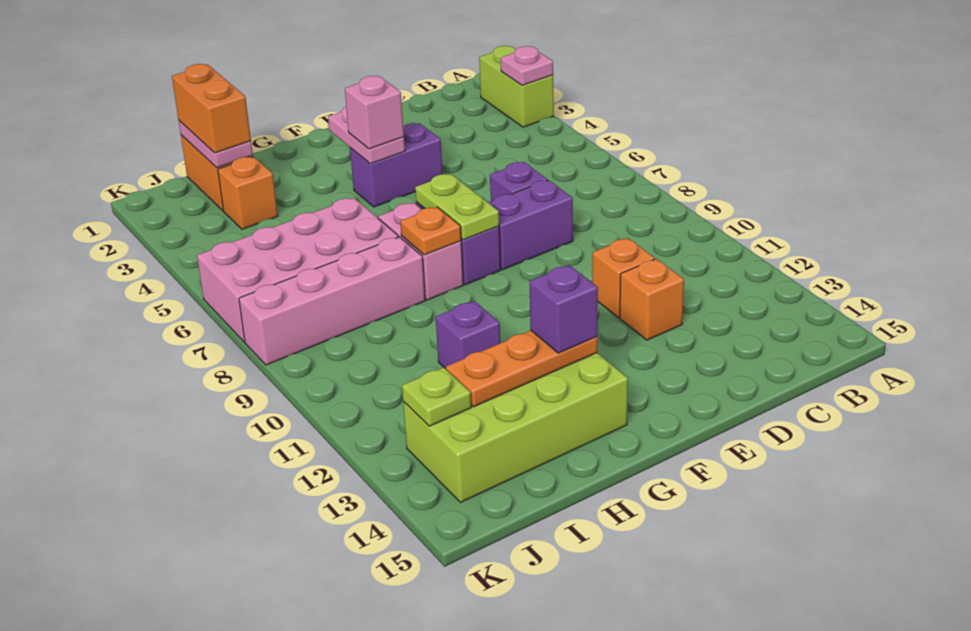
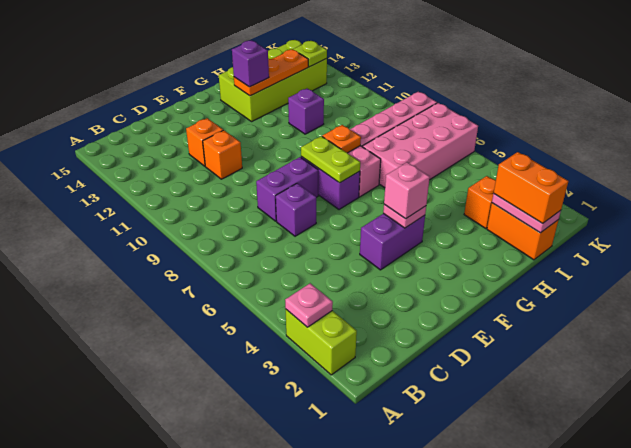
pink 1x2 plate [328,107,405,164] -> pink 1x1 plate [383,204,426,228]

